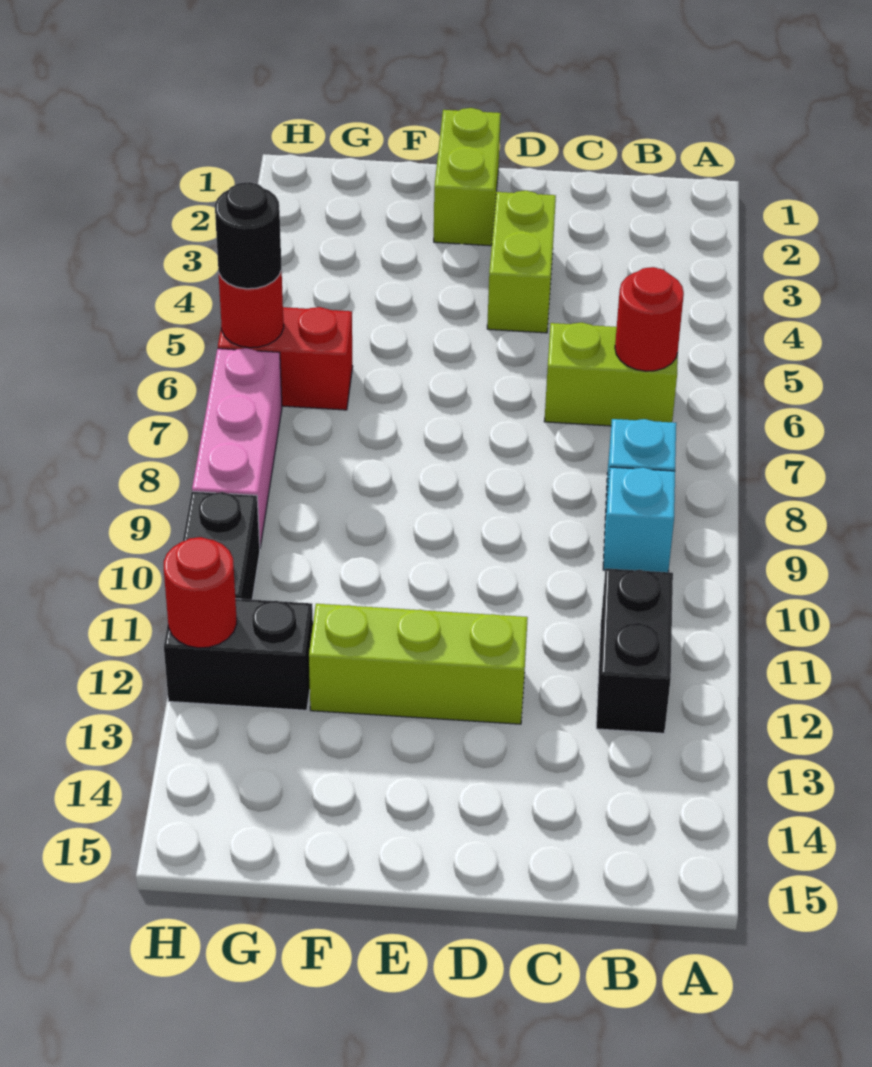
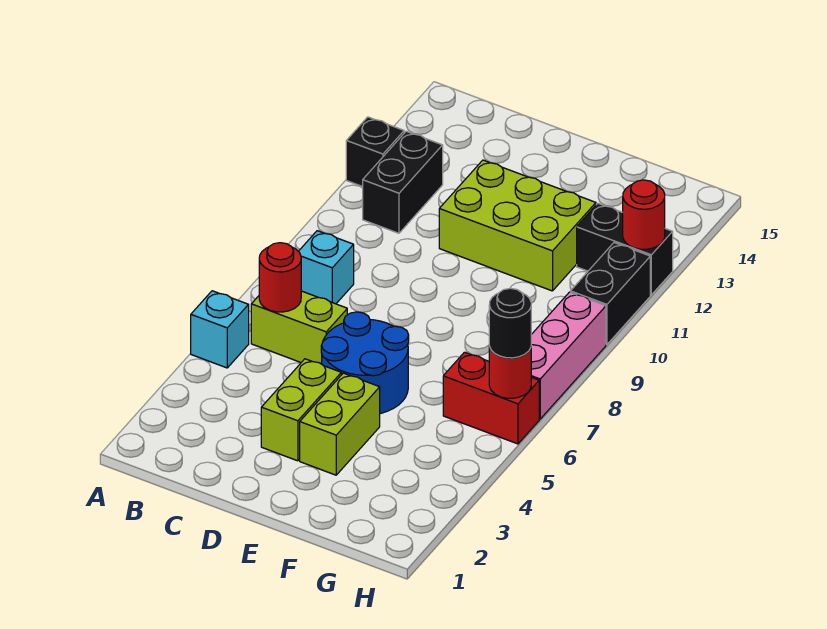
none -> black 1x1 brick [346,117,404,187]
cyan 1x1 brick [603,467,675,572] -> cyan 1x1 brick moved to [191,291,249,368]
none -> blue 2x2 round brick [321,312,409,414]
lime 1x3 brick [309,604,528,724] -> lime 2x3 brick [439,160,596,291]
lime 1x2 brick [434,108,501,246] -> lime 1x2 brick moved to [300,373,380,475]

